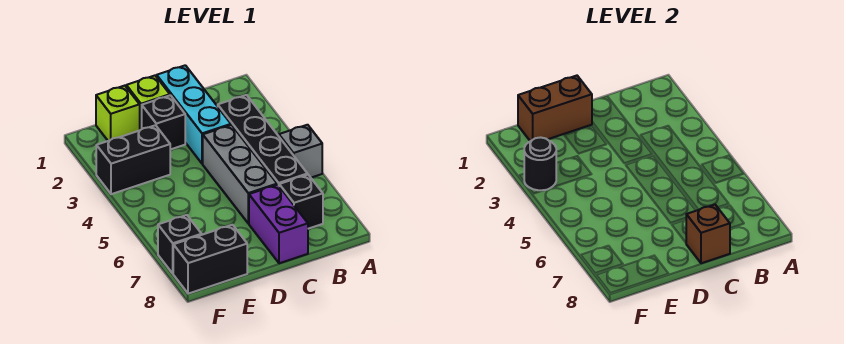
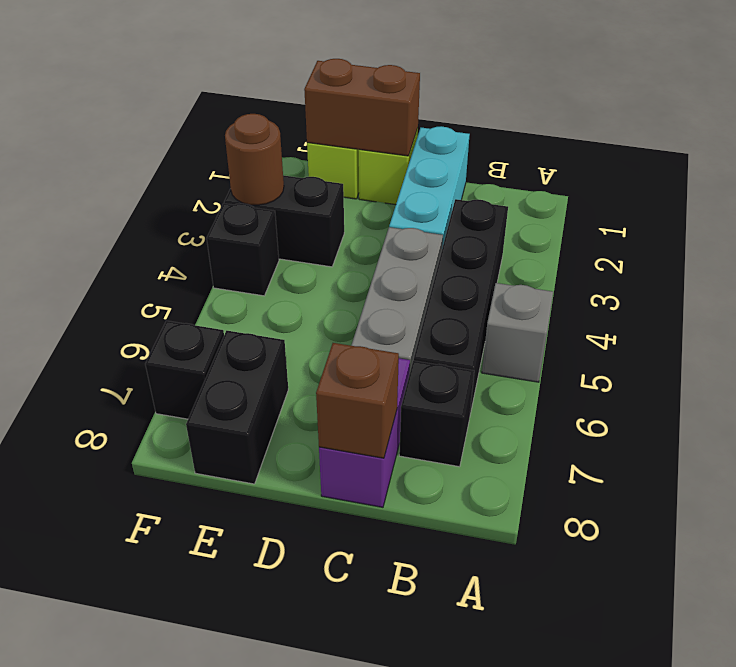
black 1x1 brick [142,95,185,150] -> black 1x1 brick moved to [207,203,279,296]
black 1x2 brick [173,225,247,294] -> black 1x2 brick turned to [186,331,288,484]
black 1x1 round brick [524,137,556,191] -> brown 1x1 round brick [225,114,284,205]

